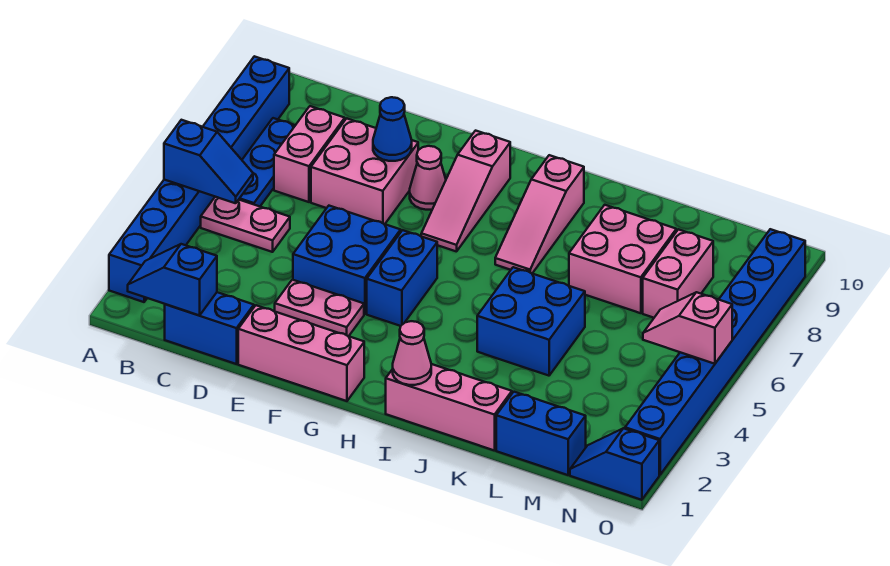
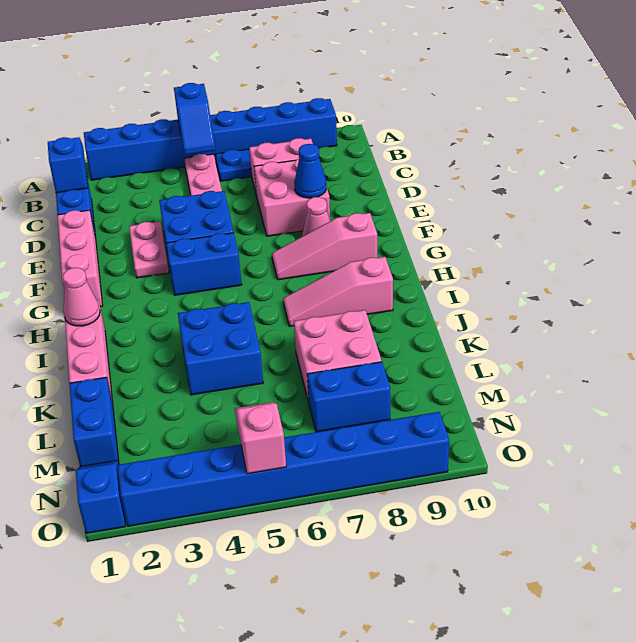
pink 1x2 brick [643,229,713,318] -> blue 1x2 brick [307,362,390,432]

